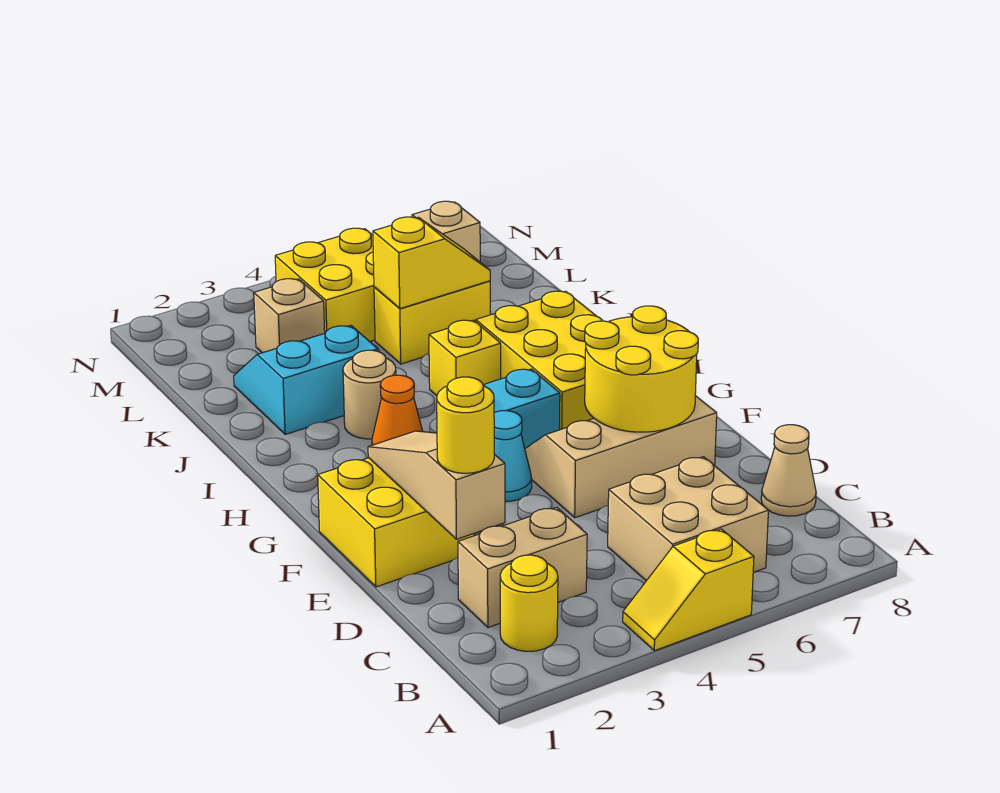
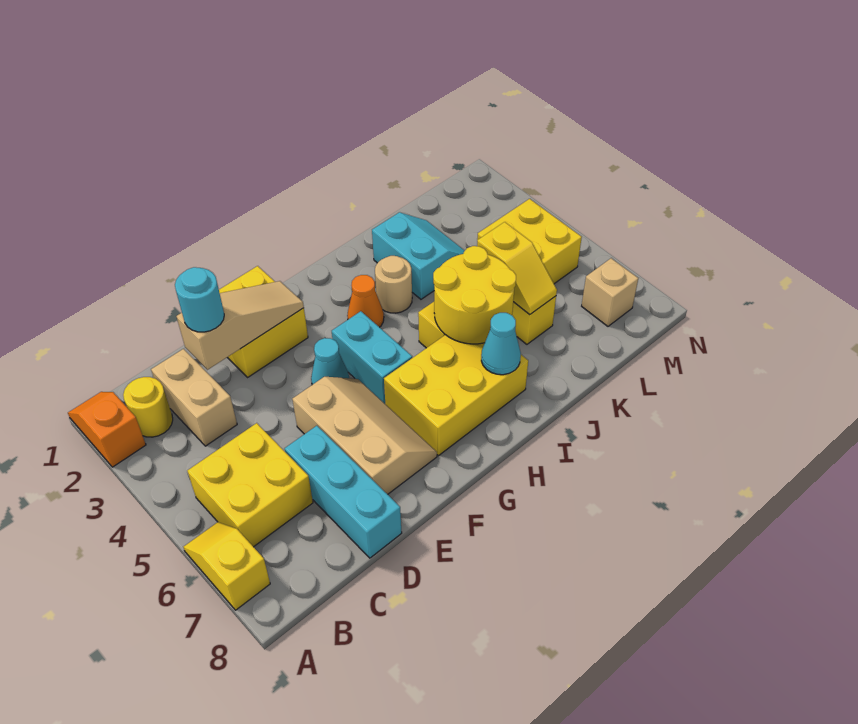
none -> orange 1x2 slope [68,392,146,467]
yellow 1x2 slope [623,529,754,651] -> yellow 1x2 slope moved to [183,522,270,610]
tan 2x2 brick [608,457,769,581] -> yellow 2x2 brick [187,423,313,547]
tan 1x1 cone [761,425,816,516] -> none
yellow 1x1 round brick [437,377,494,473] -> cyan 1x1 round brick [175,267,224,332]
none -> cyan 1x3 brick [285,426,402,558]
yellow 2x2 round brick [585,306,698,432] -> yellow 2x2 round brick moved to [433,246,516,344]
none -> cyan 1x1 cone [481,313,521,375]
tan 1x1 brick [254,279,325,353] -> none

